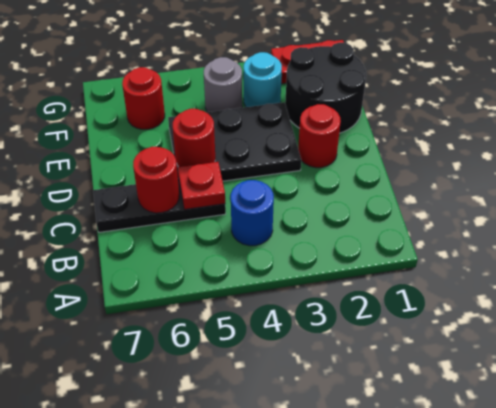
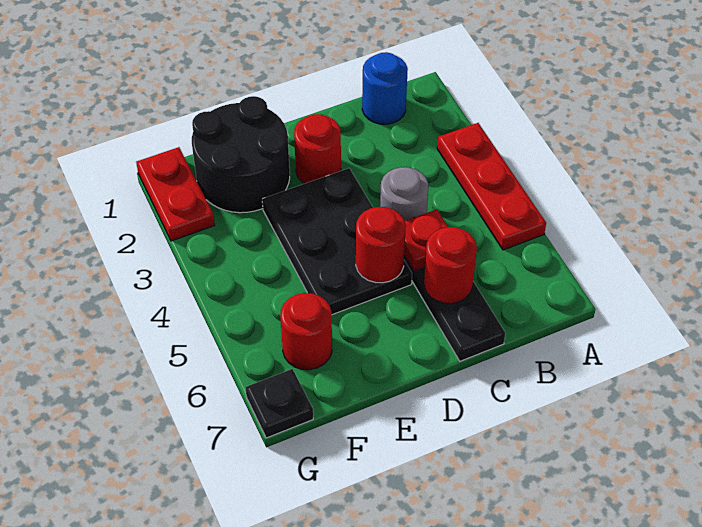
none -> red 1x3 plate [437,123,546,250]
blue 1x1 round brick [231,180,274,246] -> blue 1x1 round brick moved to [362,52,408,124]
cyan 1x1 round brick [244,52,282,107] -> none
grey 1x1 round brick [204,57,242,112] -> grey 1x1 round brick moved to [380,167,428,221]
none -> black 1x1 plate [245,369,313,438]

